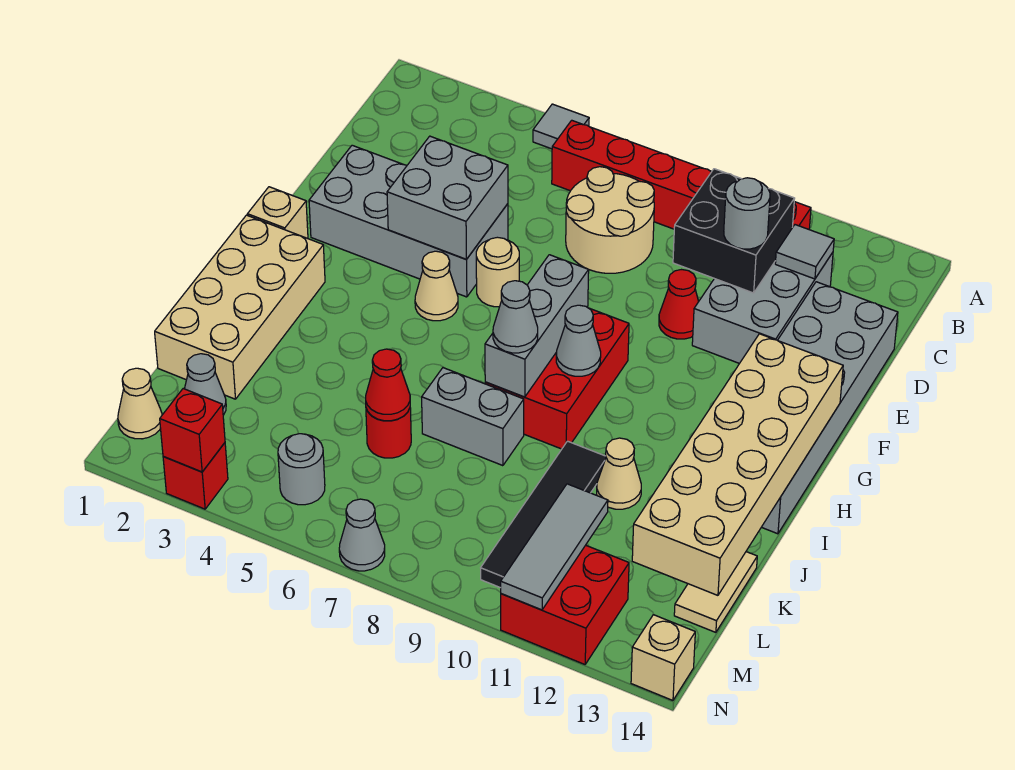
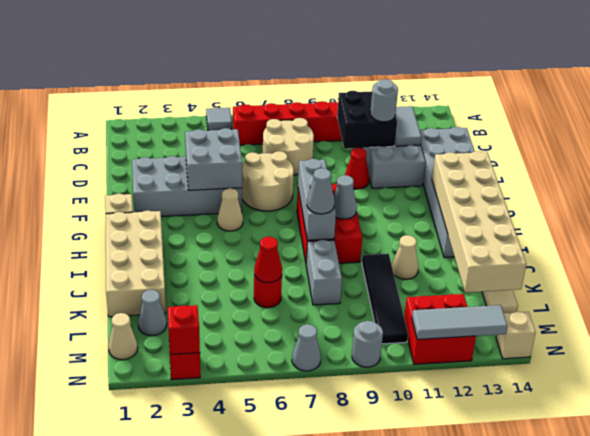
grey 1x1 tile [775,225,834,279] -> grey 1x2 tile [395,106,422,146]
tan 1x1 round brick [476,237,519,307] -> tan 2x2 round brick [242,151,294,211]
grey 1x2 brick [422,368,524,466] -> grey 1x2 brick turned to [306,240,342,305]
grey 1x3 tile [501,484,608,610] -> grey 1x3 tile turned to [412,305,507,339]
grey 1x1 round brick [278,434,325,505] -> grey 1x1 round brick moved to [352,321,383,367]

